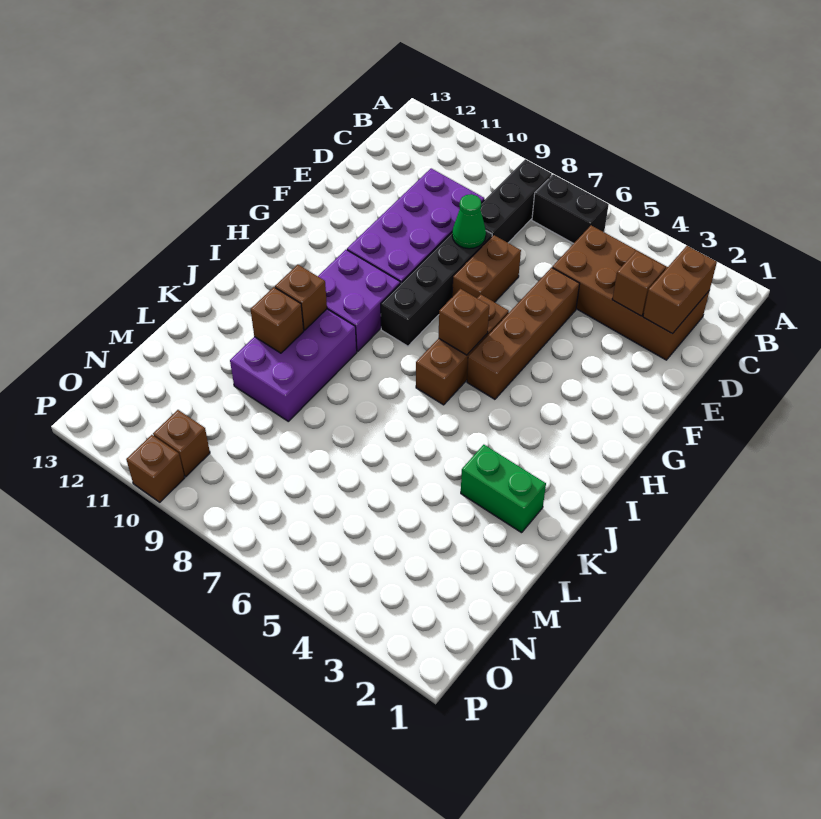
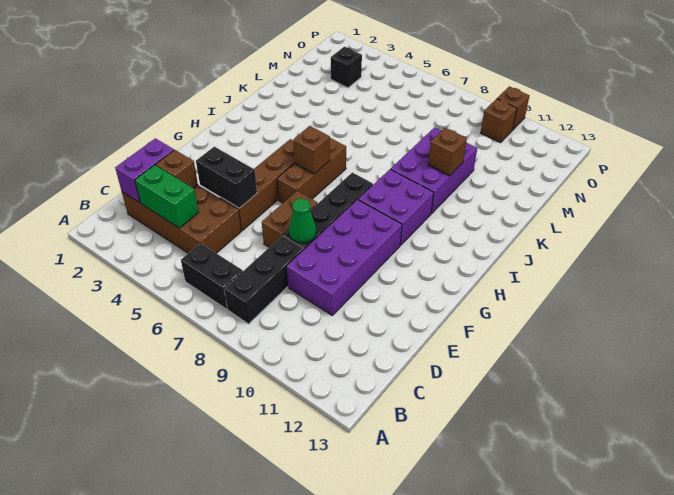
brown 1x2 brick [643,246,717,334] -> purple 1x2 brick [115,138,174,203]
none -> black 1x2 brick [196,147,257,208]
brown 1x1 brick [275,265,327,330] -> none
green 1x2 brick [461,445,546,533] -> green 1x2 brick moved to [135,165,199,228]
none -> black 1x1 brick [331,47,362,88]

